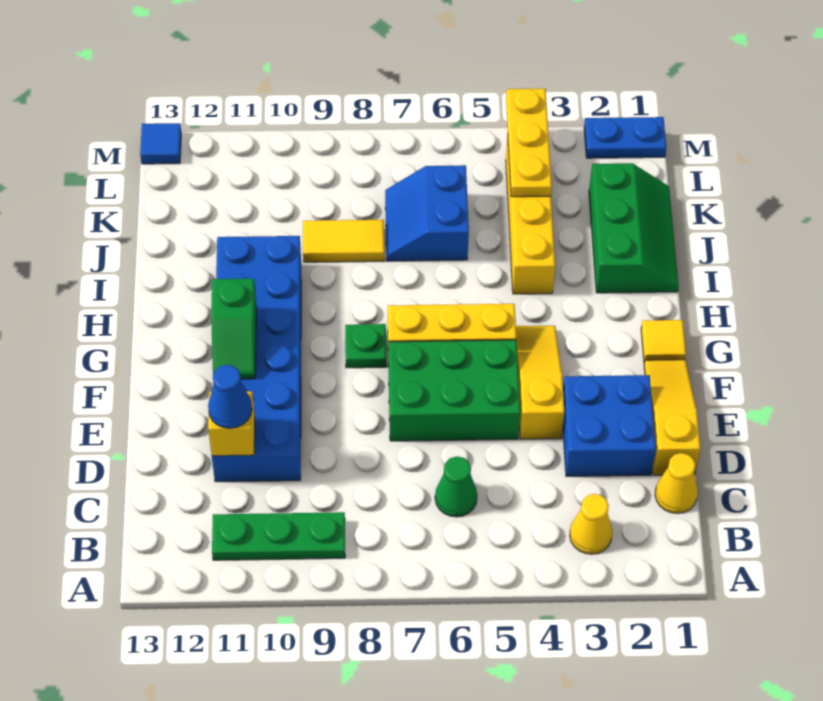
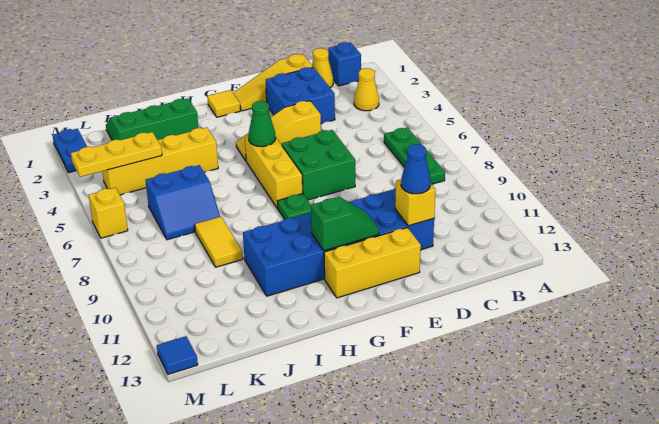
none -> blue 1x1 brick [328,42,361,86]
green 1x3 plate [212,512,345,560] -> green 1x3 plate moved to [384,127,445,184]
green 1x1 cone [435,456,477,517] -> green 1x1 cone moved to [248,101,276,147]
green 2x3 brick [388,340,520,441] -> green 2x2 brick [282,130,355,200]
none -> yellow 1x3 brick [324,228,421,298]
none -> yellow 1x1 brick [89,188,128,238]

